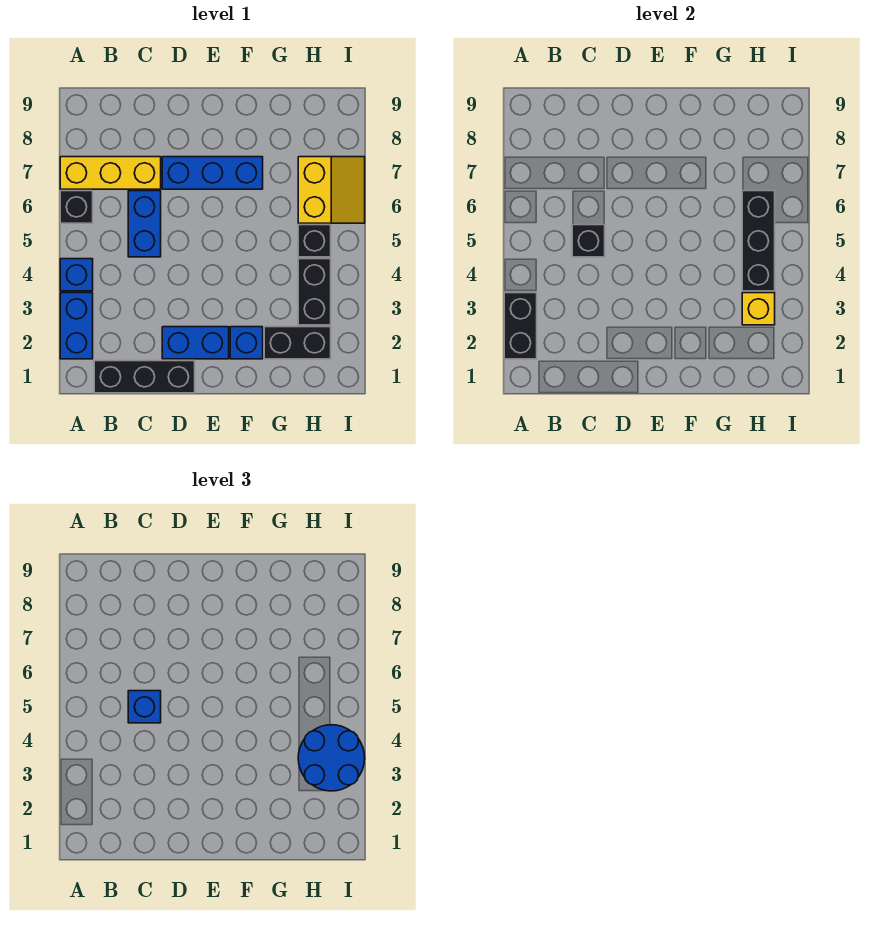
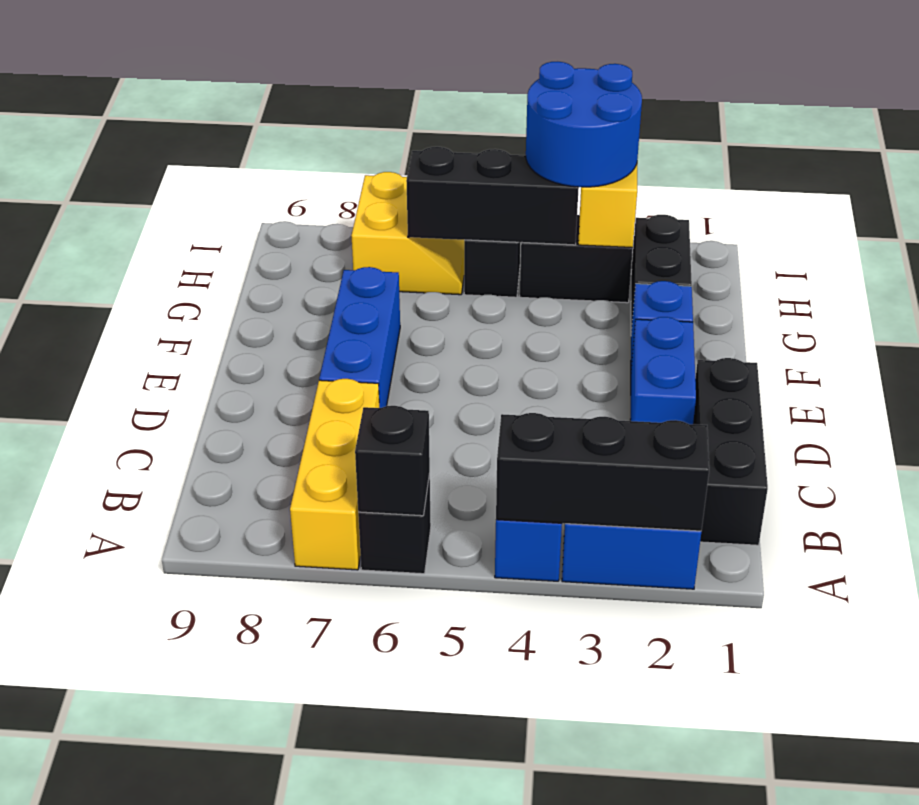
black 1x2 brick [504,293,537,359] -> black 1x3 brick [496,413,709,531]
blue 1x2 brick [128,191,161,257] -> none
black 1x1 brick [572,225,605,257] -> black 1x1 brick moved to [355,406,430,516]
blue 1x1 brick [128,691,161,723] -> none
yellow 2x2 slope [298,157,365,223] -> yellow 2x2 slope turned to [351,172,464,295]

